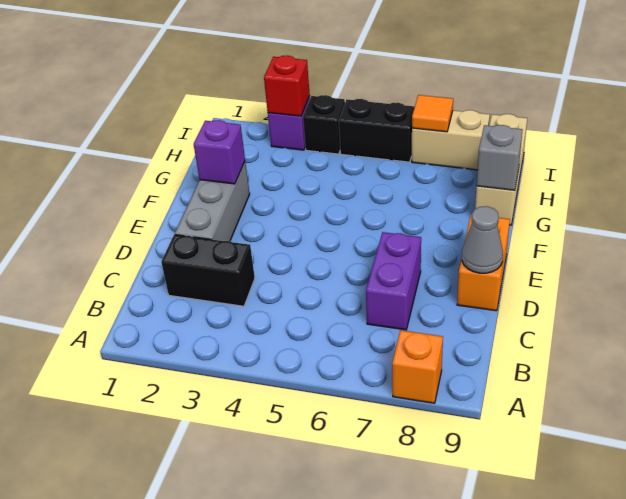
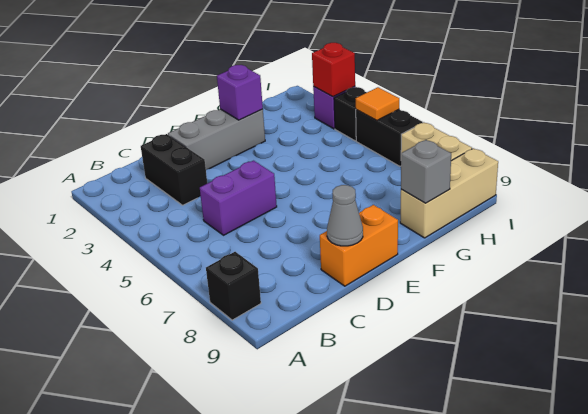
orange 1x1 brick [392,330,443,403] -> black 1x1 brick [206,252,261,320]
purple 1x2 brick [366,232,421,330] -> purple 1x2 brick moved to [200,161,277,235]
orange 1x1 tile [412,95,453,132] -> orange 1x1 tile moved to [355,87,399,121]

